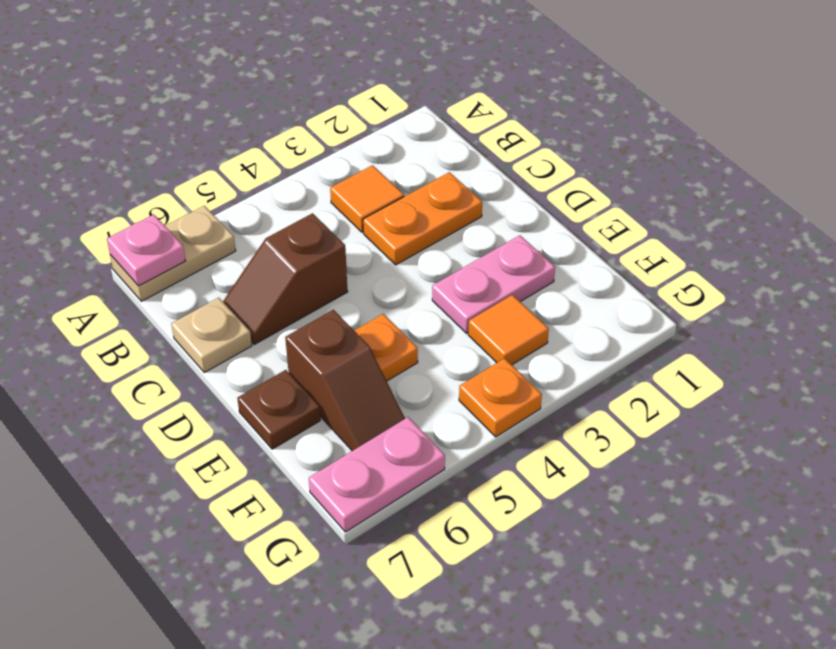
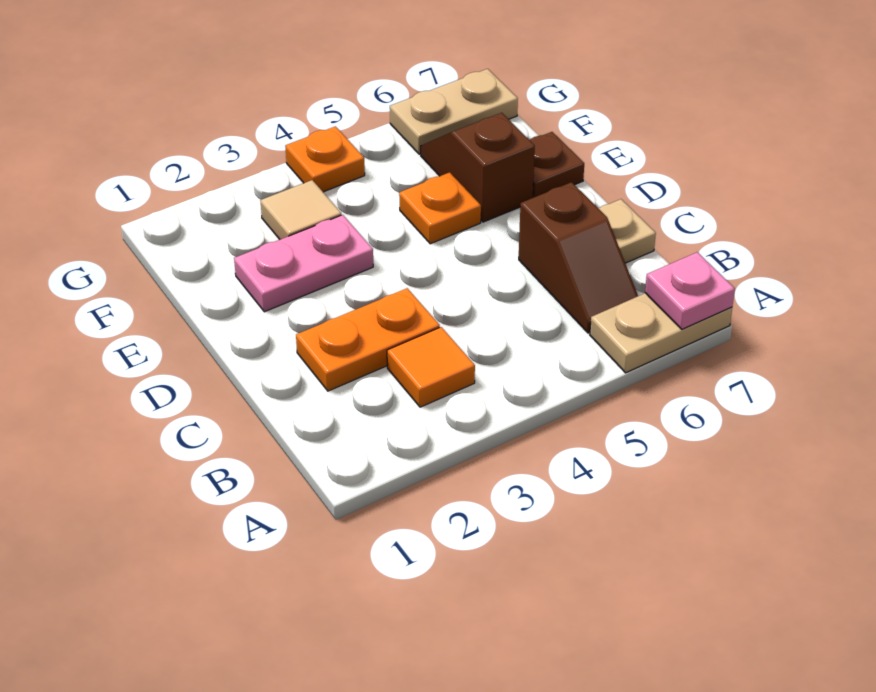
brown 1x2 slope [223,213,348,345] -> brown 1x2 slope turned to [519,182,638,333]
orange 1x1 tile [468,295,549,365] -> tan 1x1 tile [260,180,341,239]
pink 1x2 plate [309,417,445,532] -> tan 1x2 plate [390,69,518,154]

